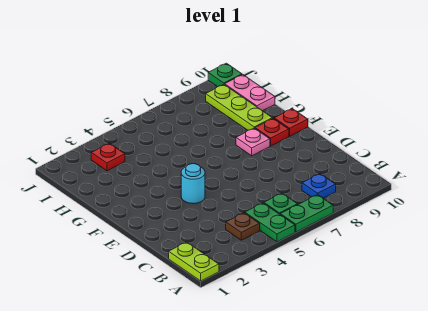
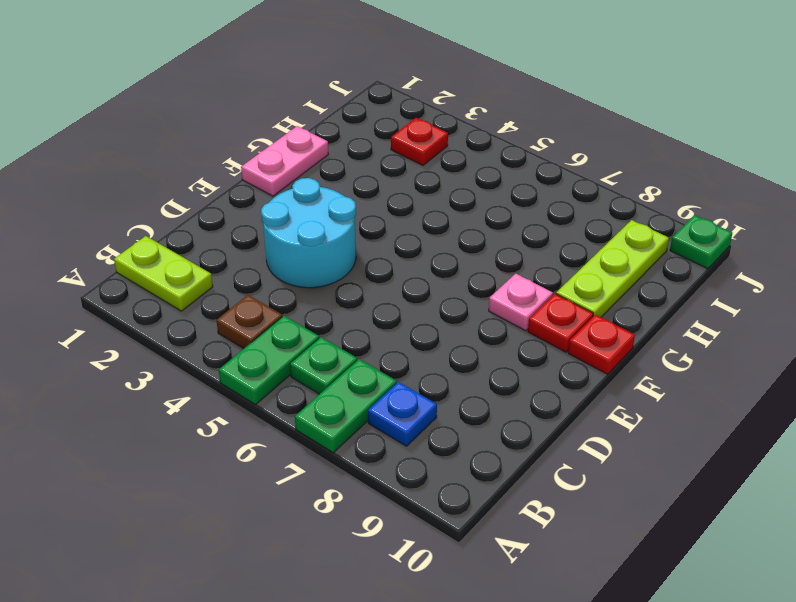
lime 1x2 plate [169,242,219,281] -> lime 1x2 plate turned to [114,236,213,311]
green 1x2 plate [280,194,333,232] -> green 1x2 plate turned to [295,359,397,453]
cyan 1x1 round brick [181,164,205,204] -> cyan 2x2 round brick [261,178,356,288]
pink 1x2 plate [225,75,275,111] -> pink 1x2 plate moved to [241,126,328,196]

